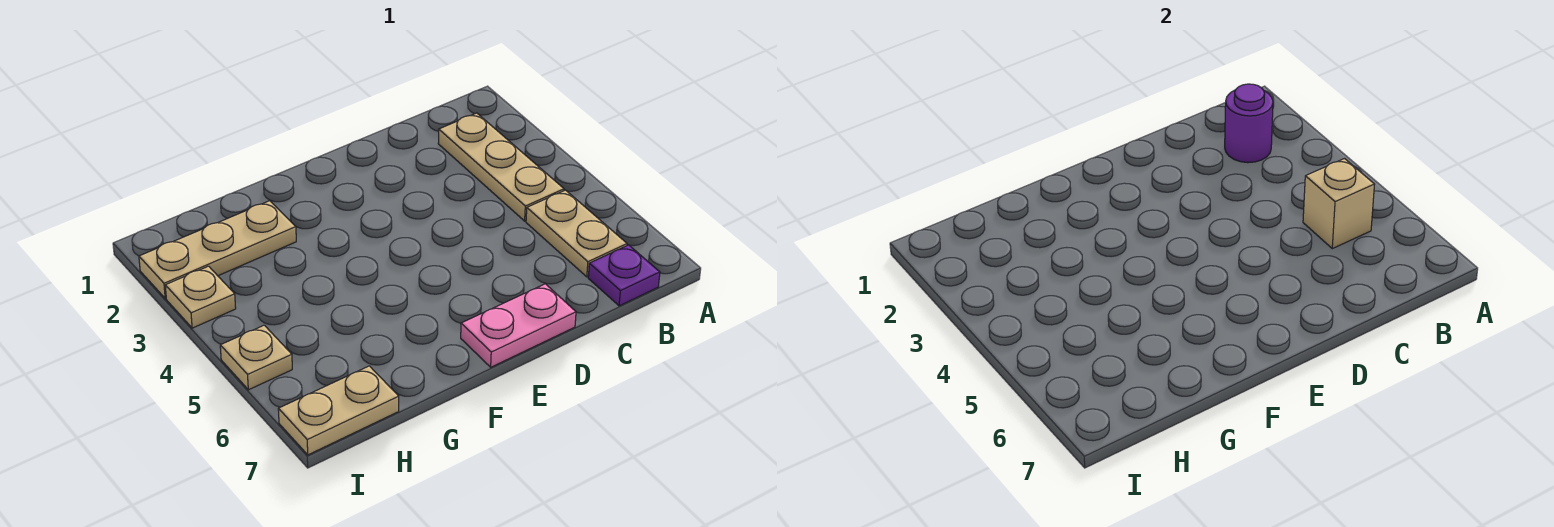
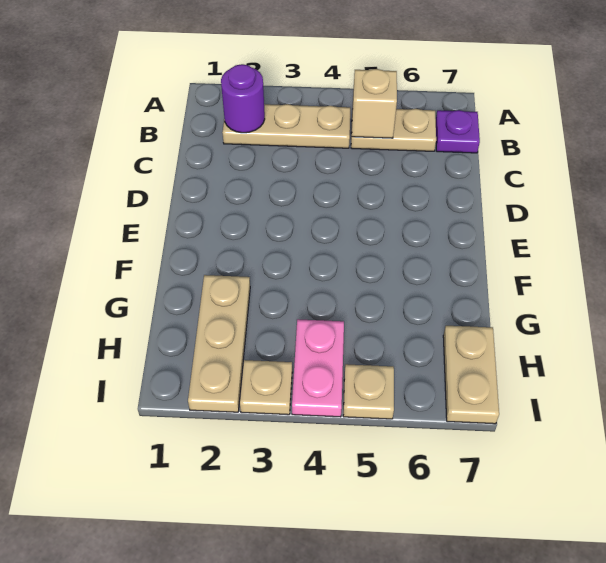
pink 1x2 plate [461,284,576,367] -> pink 1x2 plate moved to [292,319,344,417]

